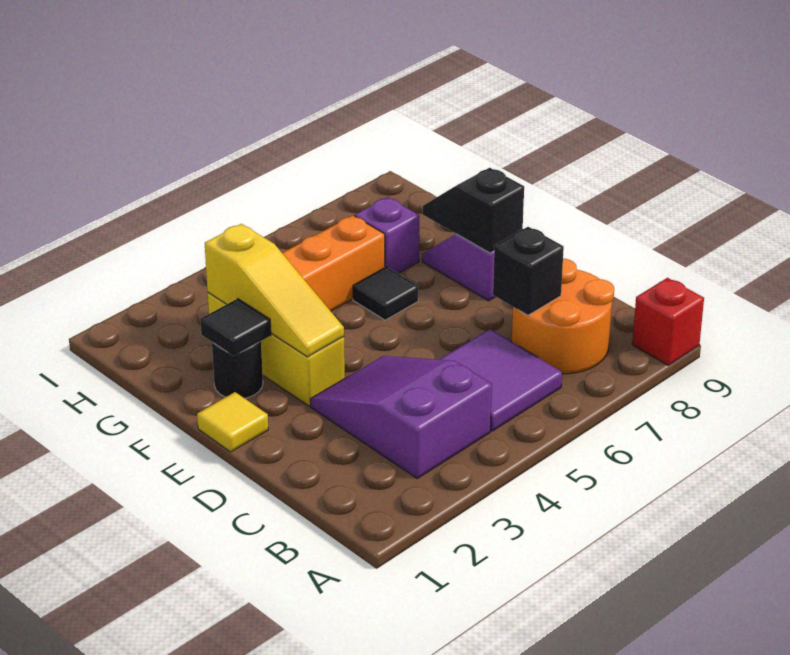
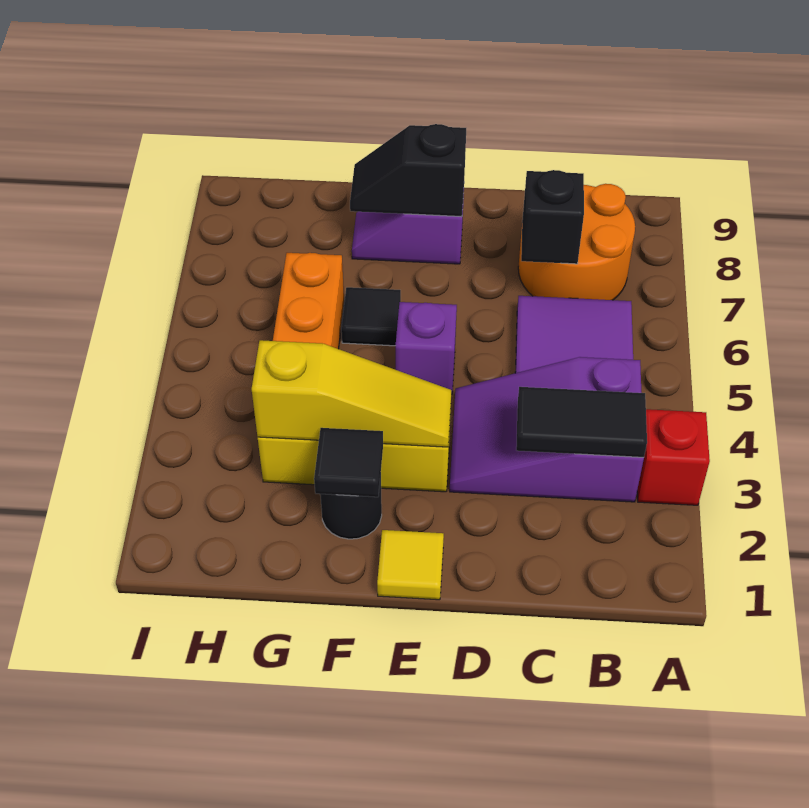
red 1x1 brick [632,278,704,365] -> red 1x1 brick moved to [637,409,710,505]
none -> black 1x2 tile [516,387,647,457]
purple 1x1 brick [355,197,419,273] -> purple 1x1 brick moved to [396,302,457,394]

